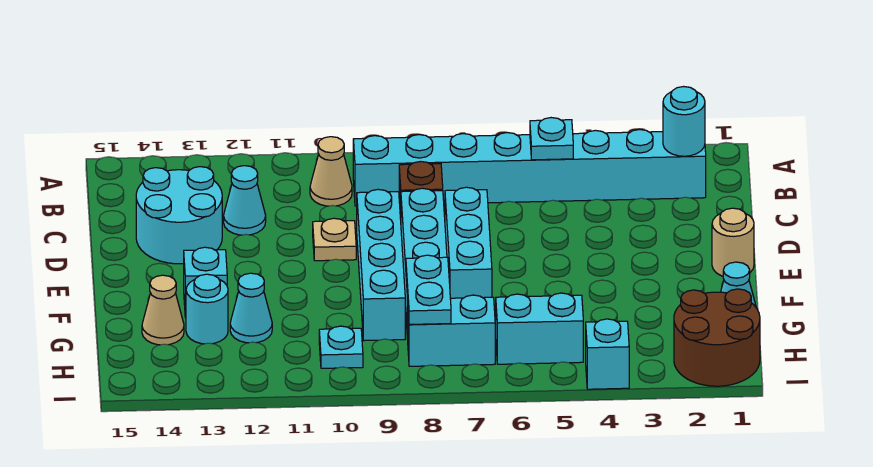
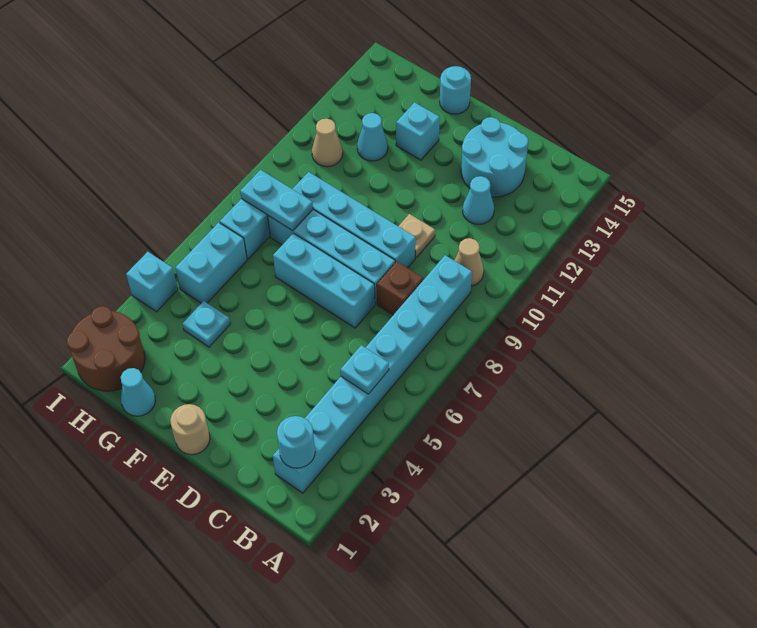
cyan 1x1 round brick [186,274,228,344] -> cyan 1x1 round brick moved to [440,66,471,114]
tan 1x1 cone [142,275,184,345] -> tan 1x1 cone moved to [312,119,343,167]
cyan 1x1 plate [319,326,363,368] -> cyan 1x1 plate moved to [182,301,230,347]

